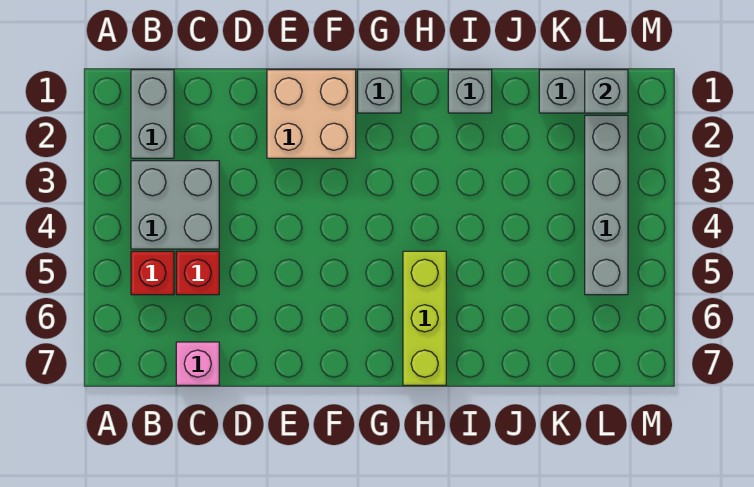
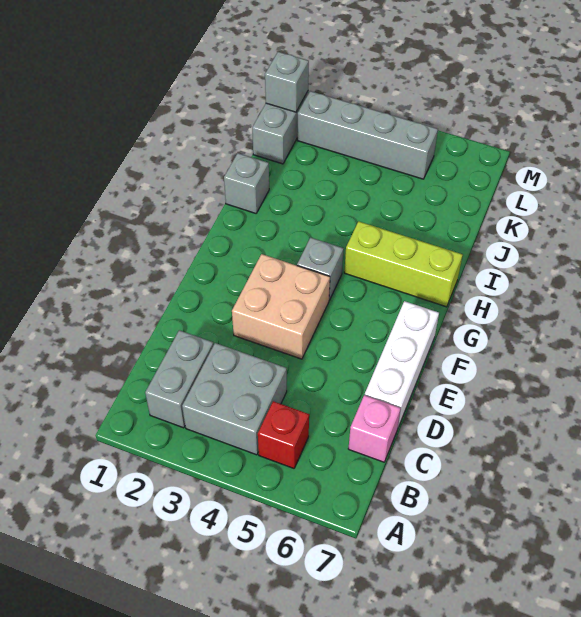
grey 1x2 brick [131,70,174,158] -> grey 1x2 brick turned to [145,330,214,428]
red 1x1 brick [176,251,219,295] -> none
none -> white 1x3 brick [365,301,439,427]
tan 2x2 brick [267,70,356,158] -> tan 2x2 brick moved to [232,254,330,359]
grey 1x1 brick [358,70,401,113] -> grey 1x1 brick moved to [297,238,344,300]

